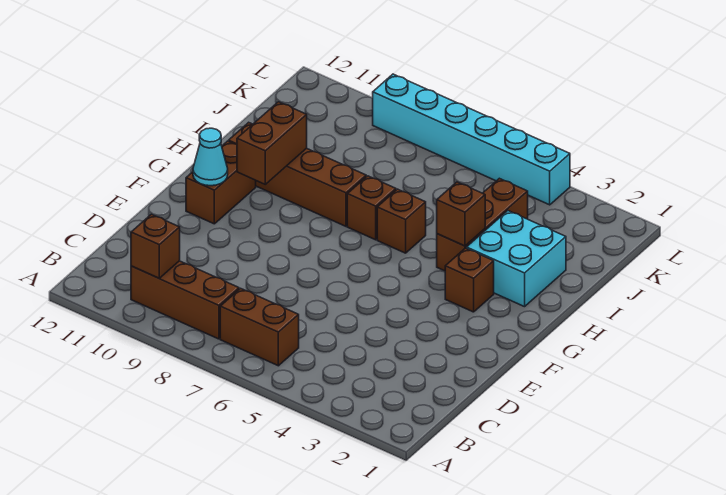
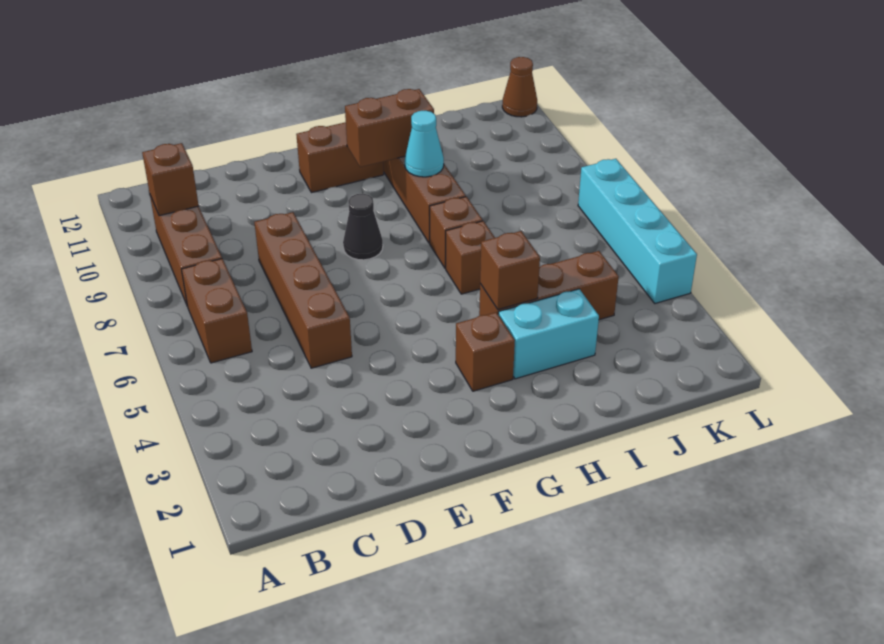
none -> brown 1x4 brick [254,212,352,368]
none -> black 1x1 cone [343,194,383,260]
cyan 1x1 cone [193,128,228,186] -> cyan 1x1 cone moved to [405,111,444,177]
cyan 2x2 brick [466,211,566,307] -> cyan 1x2 brick [498,289,599,379]
cyan 1x6 brick [373,74,570,205] -> cyan 1x4 brick [578,159,697,303]
none -> brown 1x1 cone [502,57,537,117]

